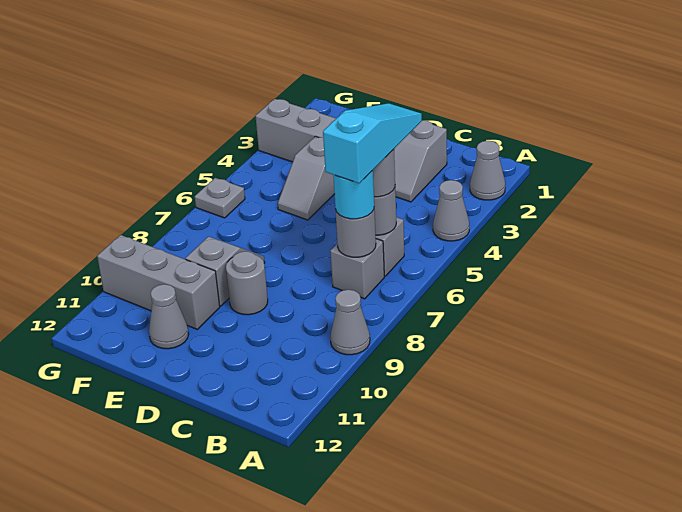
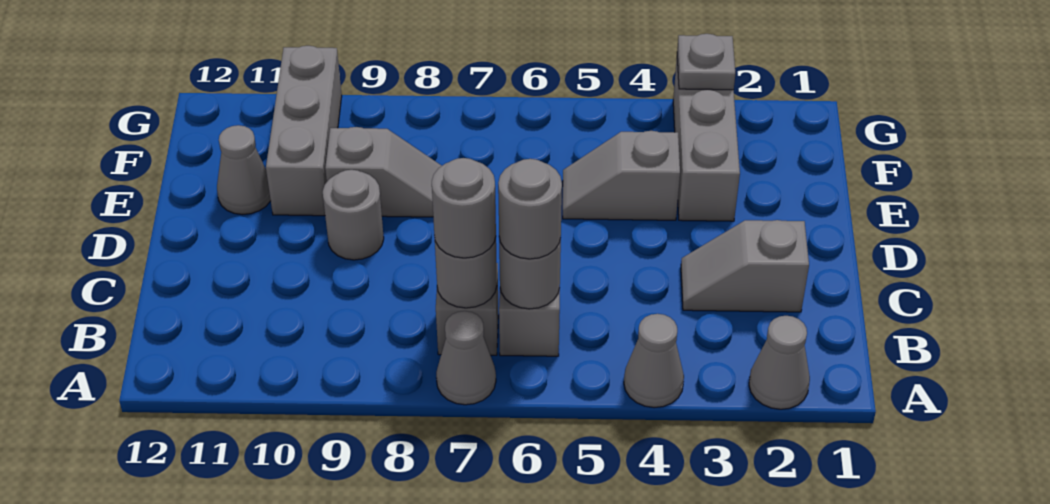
grey 1x1 cone [331,290,370,355] -> grey 1x1 cone moved to [436,311,496,405]
cyan 1x3 slope [323,103,422,183] -> none
cyan 1x1 round brick [333,170,374,219] -> grey 1x1 round brick [432,158,496,258]
grey 1x1 plate [195,178,245,218] -> grey 1x1 plate moved to [677,34,735,90]

